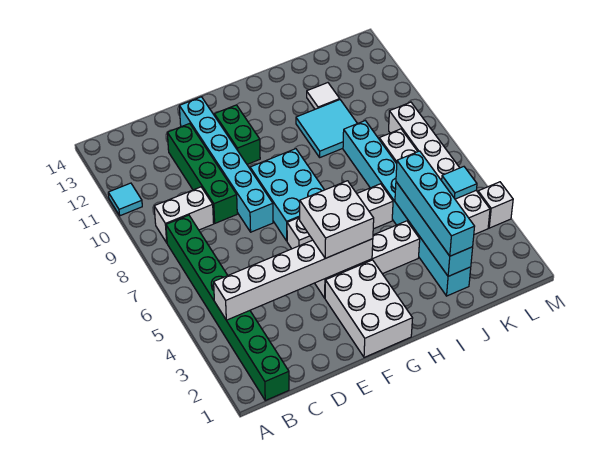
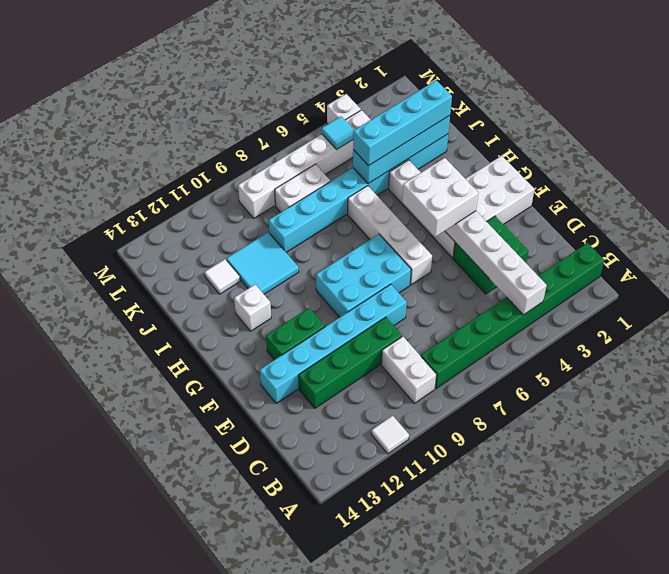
cyan 1x1 tile [108,183,142,216] -> white 1x1 tile [371,416,409,454]
none -> green 2x2 brick [453,216,528,294]
none -> white 1x1 brick [234,285,271,331]

